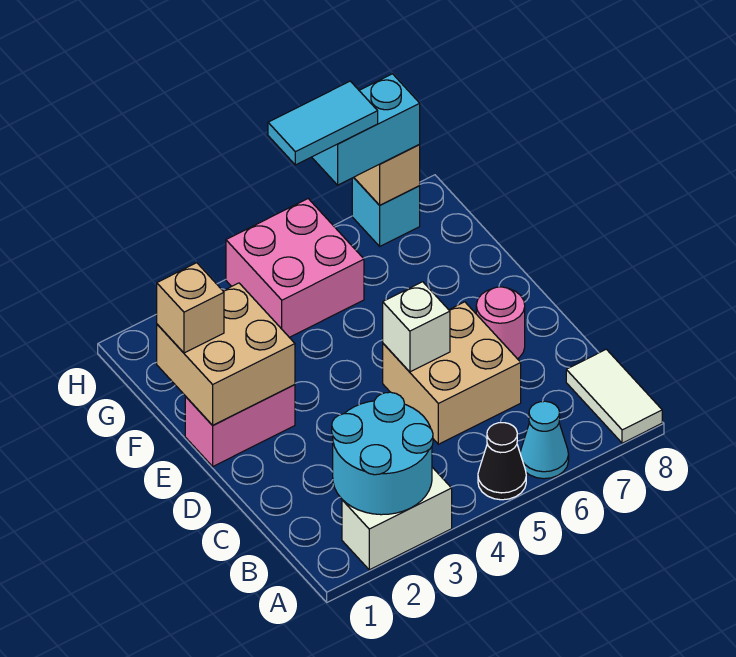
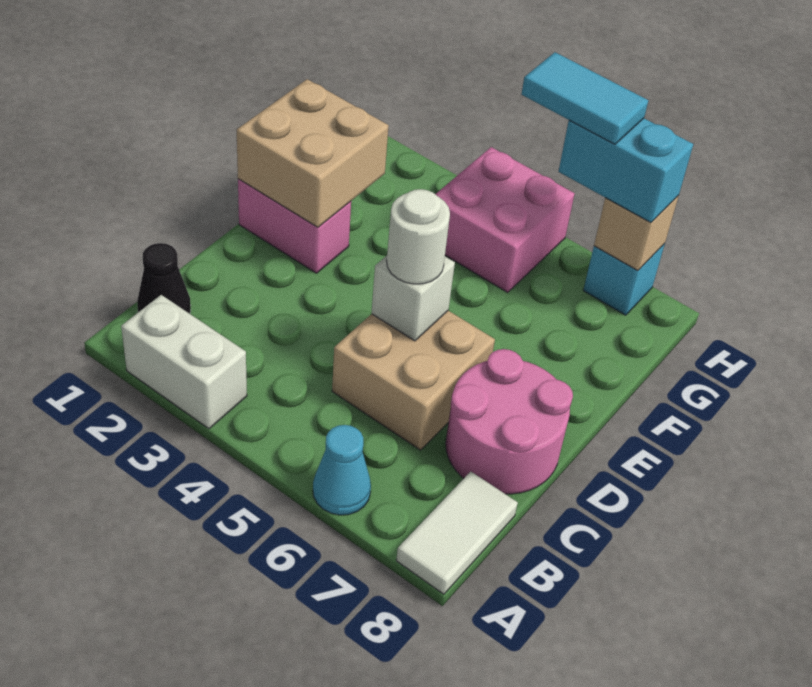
cyan 2x2 round brick [332,392,433,515] -> none
black 1x1 cone [478,423,526,500] -> black 1x1 cone moved to [137,243,191,314]
none -> white 1x1 round brick [387,189,450,284]
pink 1x1 round brick [476,287,525,359] -> pink 2x2 round brick [446,349,573,494]
tan 1x1 brick [157,263,224,353] -> none

